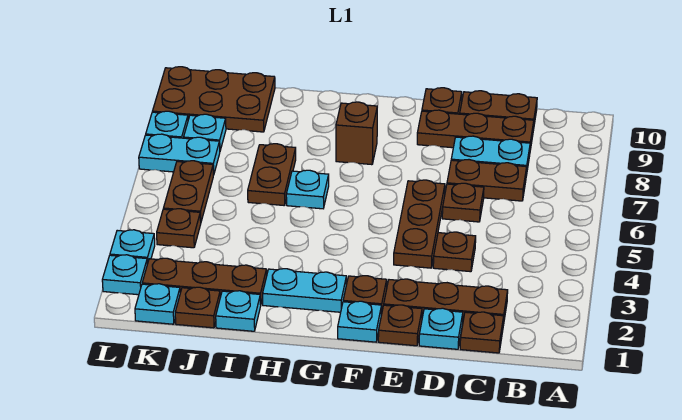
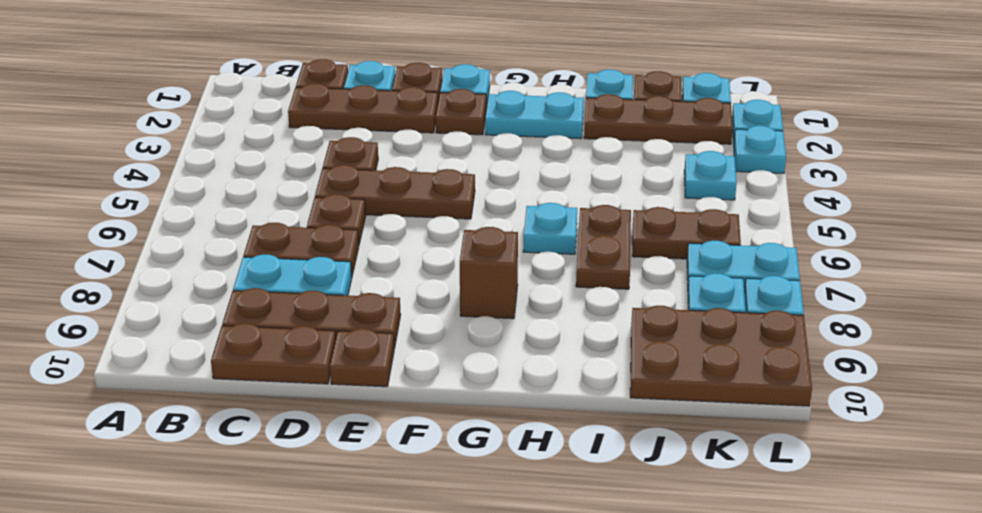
brown 1x3 plate [394,180,445,268] -> brown 1x3 plate turned to [315,165,475,219]
brown 1x1 plate [157,209,201,248] -> cyan 1x1 plate [684,151,737,200]
brown 1x2 plate [163,161,213,221] -> brown 1x2 plate turned to [632,207,741,259]

